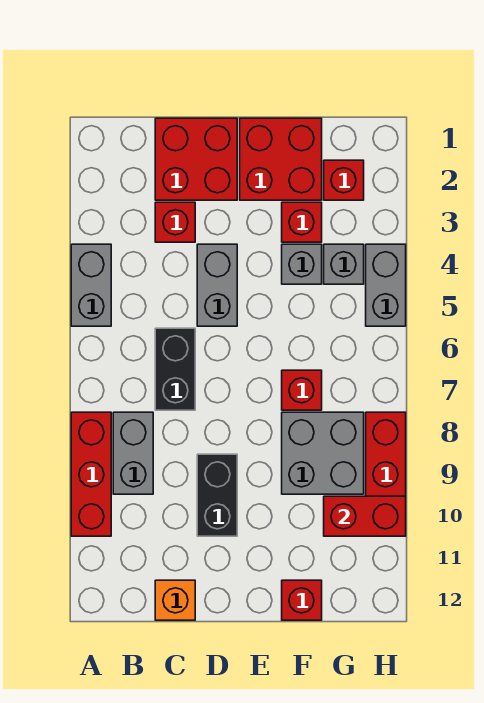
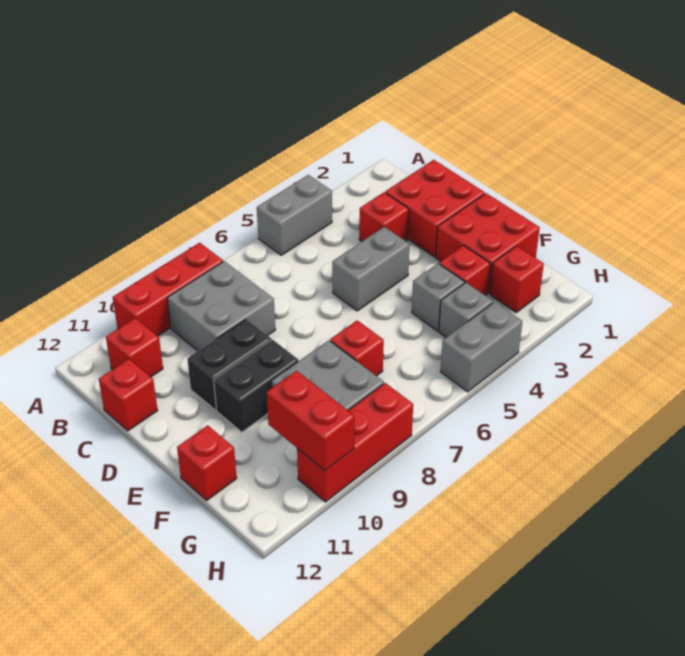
grey 1x2 brick [113,412,153,494] -> grey 2x2 brick [167,261,275,351]
none -> red 1x1 brick [106,318,163,377]
black 1x2 brick [155,328,195,410] -> black 1x2 brick moved to [214,340,298,432]
orange 1x1 brick [155,580,195,620] -> red 1x1 brick [99,359,158,431]

